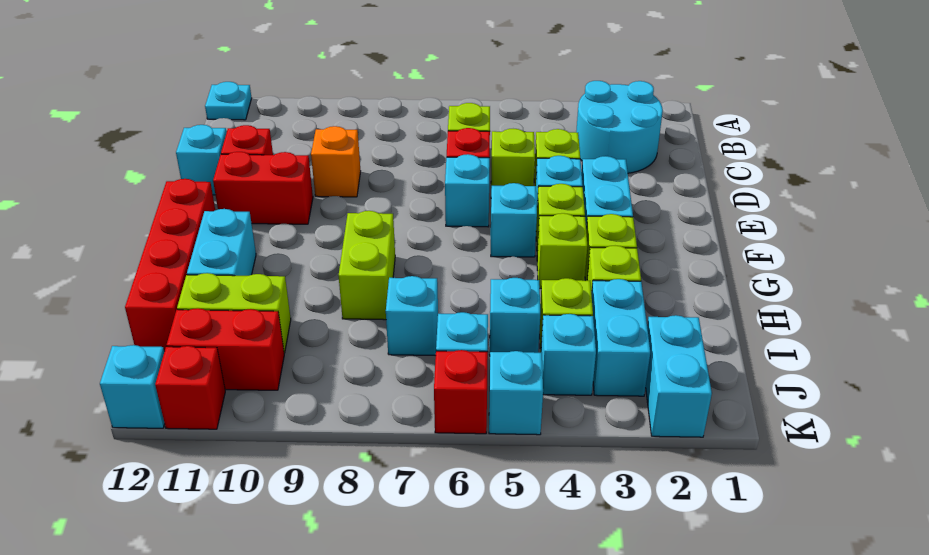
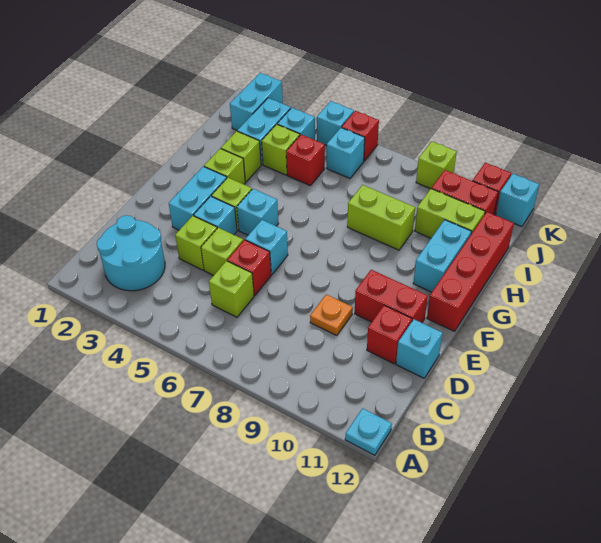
orange 1x1 brick [311,126,361,197] -> orange 1x1 plate [310,294,353,336]
lime 1x1 brick [537,213,587,289] -> lime 1x1 brick moved to [416,141,457,189]
lime 1x2 brick [339,211,395,320] -> lime 1x2 brick turned to [347,185,415,250]
cyan 1x1 brick [490,278,540,353] -> red 1x1 brick [286,135,325,185]
cyan 1x1 brick [386,276,438,356] -> none

